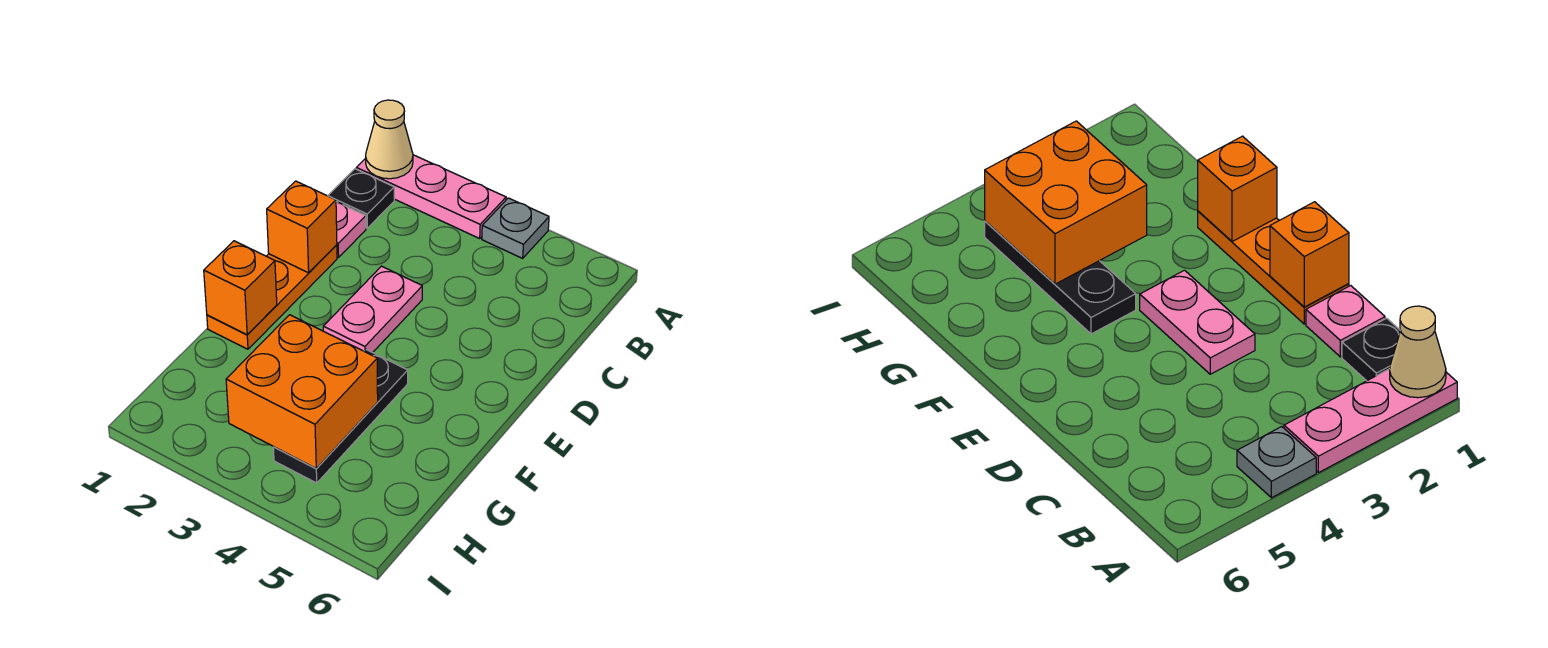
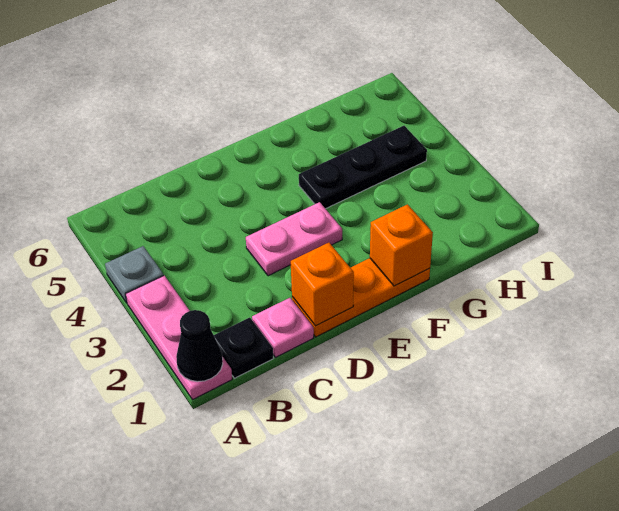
tan 1x1 cone [366,100,413,179] -> black 1x1 cone [176,310,223,382]
orange 2x2 brick [226,315,378,469] -> none

